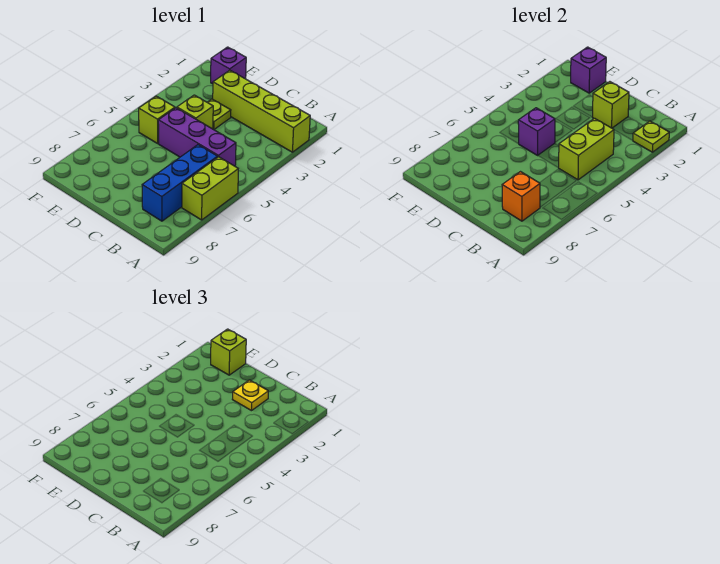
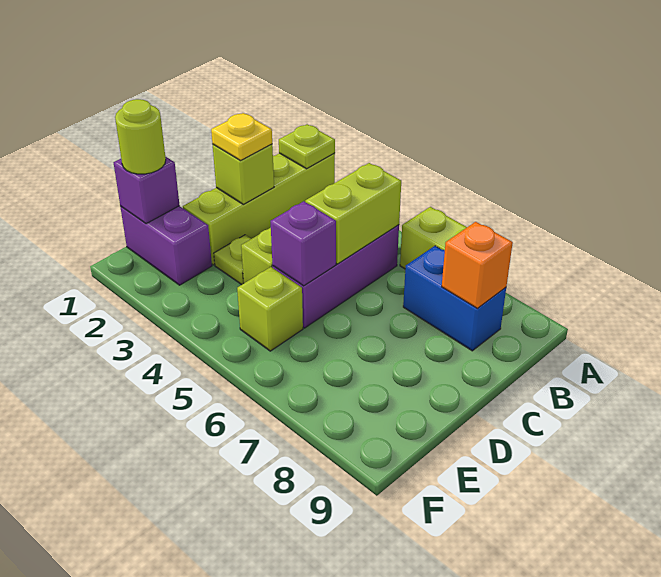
lime 1x2 brick [559,118,614,180] -> lime 1x2 brick turned to [305,163,401,264]
blue 1x3 brick [142,145,218,221] -> blue 1x2 brick [403,246,506,351]
purple 1x1 brick [211,47,246,84] -> purple 1x2 brick [120,206,212,285]
lime 1x1 brick [211,329,246,375] -> lime 1x1 round brick [115,99,166,174]

